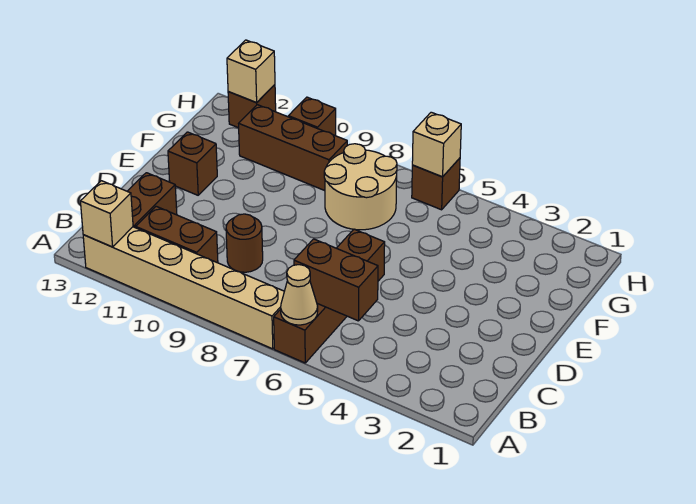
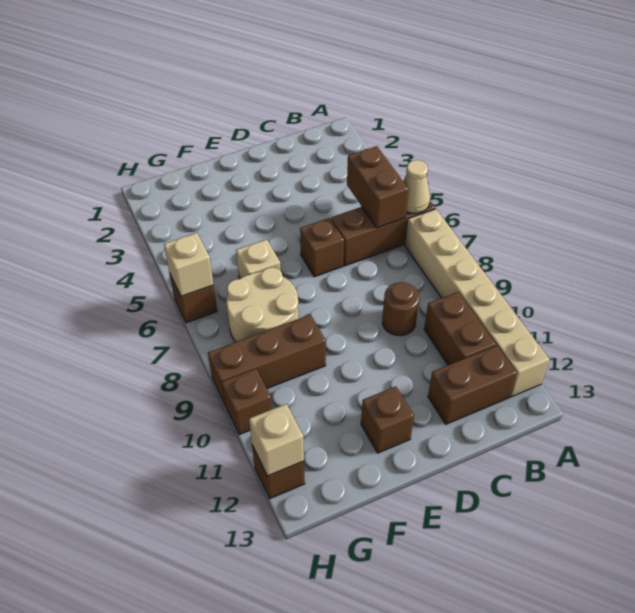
tan 1x1 brick [80,181,133,247] -> tan 1x1 brick moved to [236,239,281,279]
brown 1x3 brick [239,105,347,191] -> brown 1x3 brick turned to [208,315,326,404]

